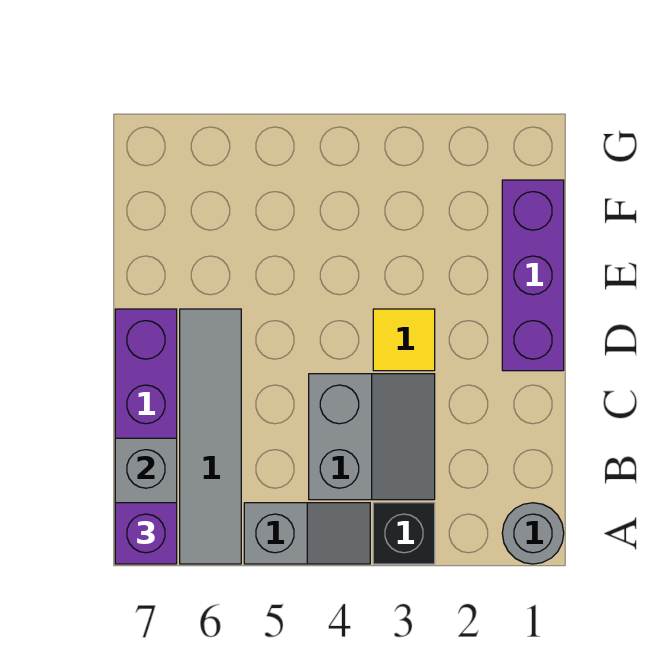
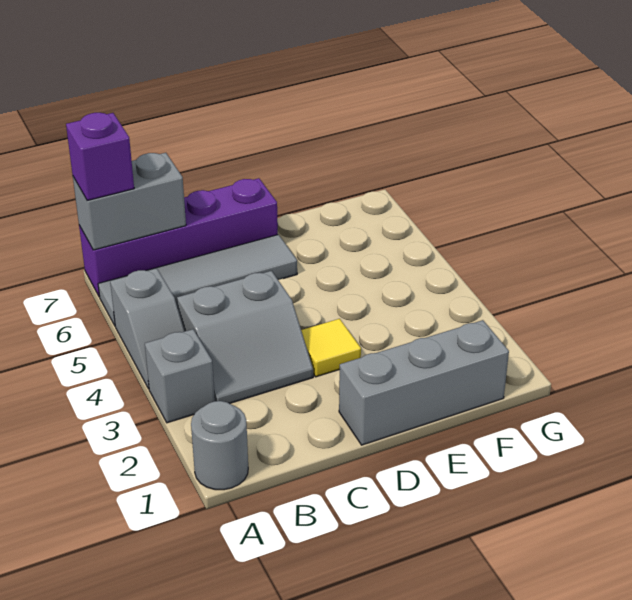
black 1x1 brick [373,503,435,564] -> grey 1x1 brick [145,329,215,423]
purple 1x3 brick [502,180,564,371] -> grey 1x3 brick [339,320,509,445]

